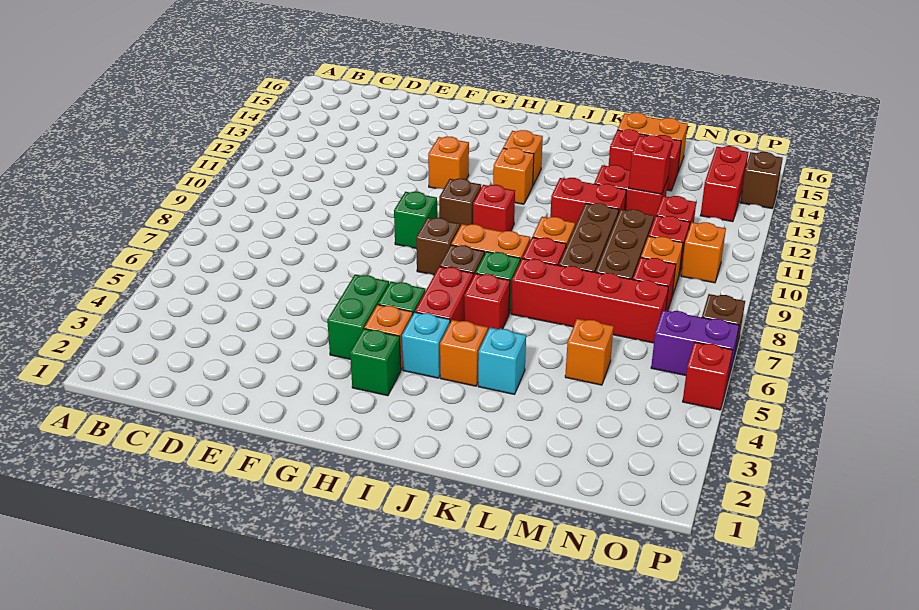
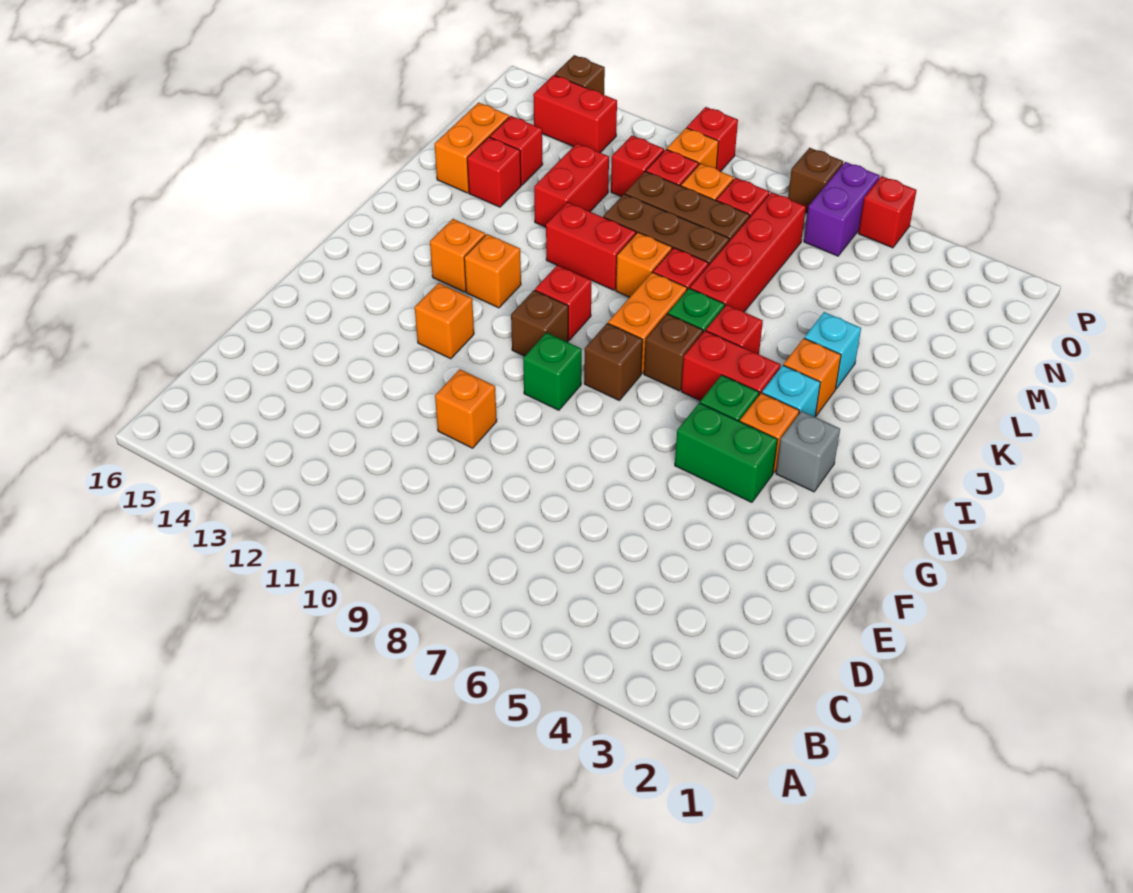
green 1x1 brick [350,329,401,396] -> grey 1x1 brick [776,411,840,492]
red 1x2 brick [550,178,626,226] -> red 1x2 brick turned to [546,202,636,290]
orange 1x1 brick [565,319,614,385] -> orange 1x1 brick moved to [435,369,497,448]
red 1x1 brick [629,135,672,194] -> red 1x1 brick moved to [687,107,738,172]

